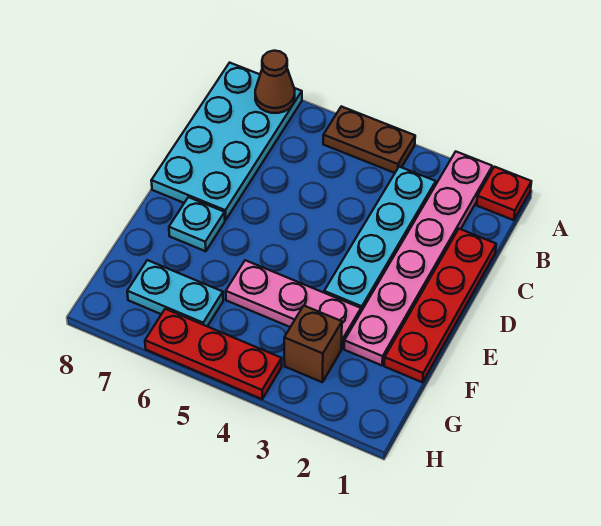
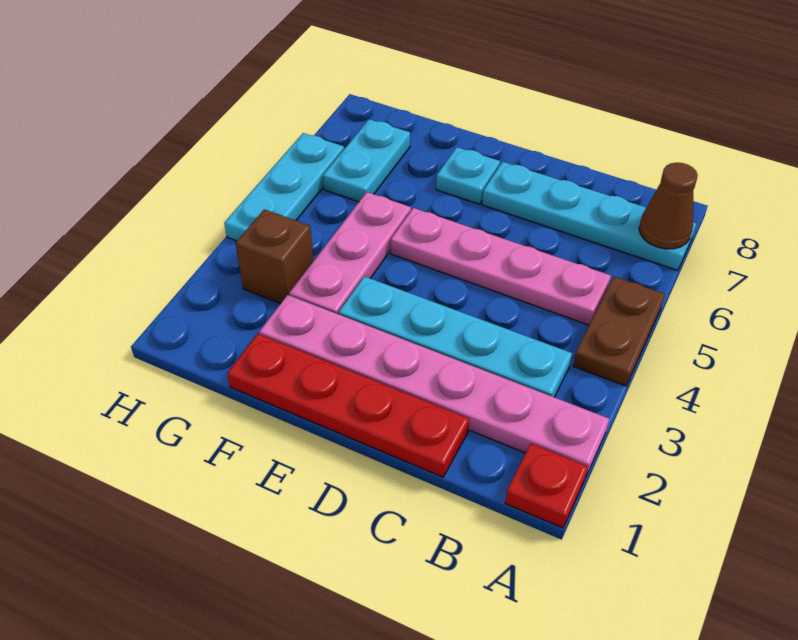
cyan 2x4 plate [151,63,302,220] -> cyan 1x4 plate [482,162,696,270]
none -> pink 1x4 plate [391,208,611,325]
red 1x3 plate [145,309,282,399] -> cyan 1x3 plate [224,133,344,241]

